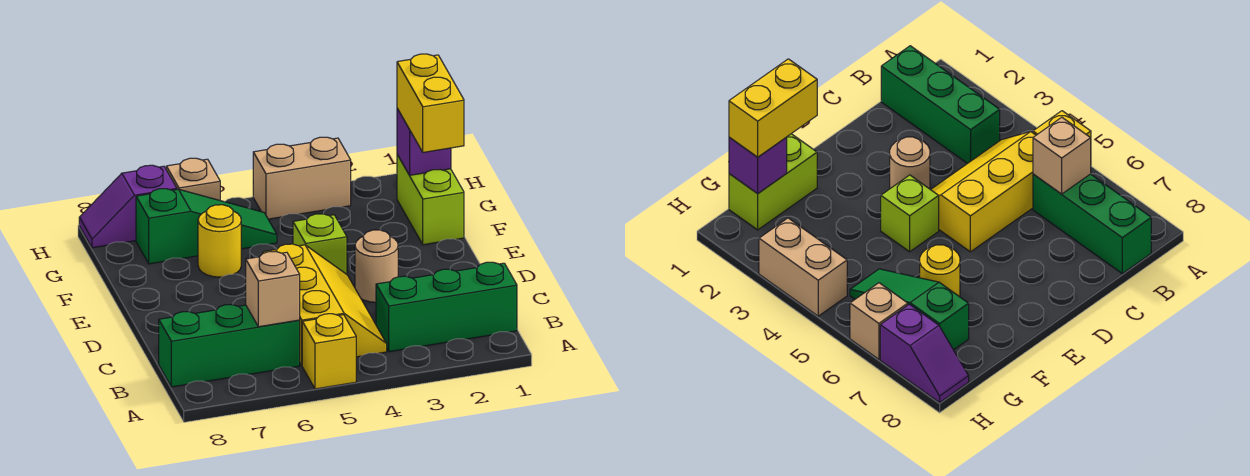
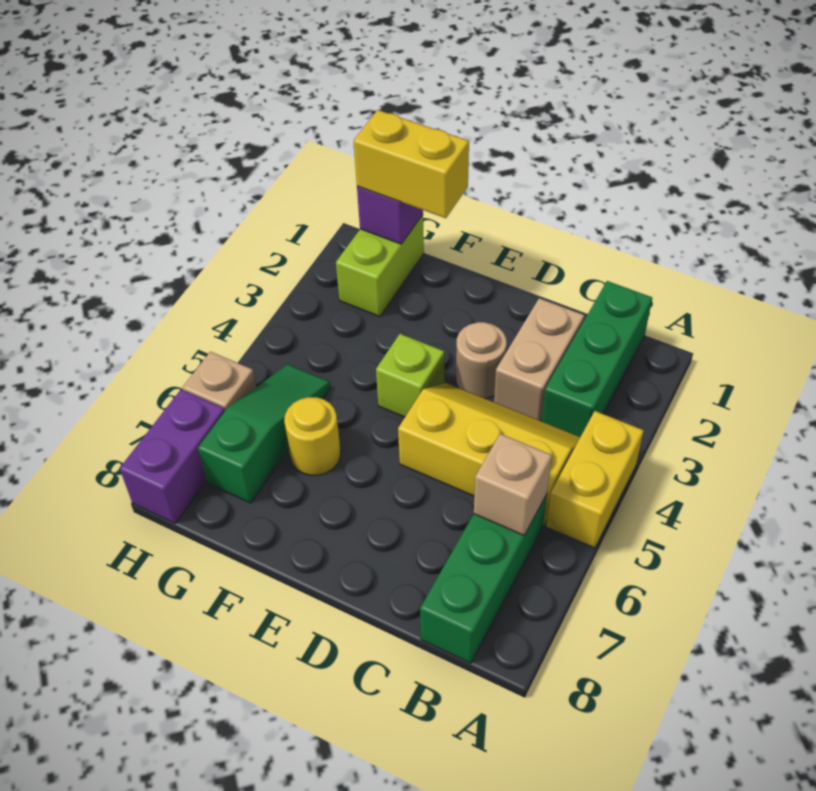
yellow 1x1 brick [302,314,356,389] -> yellow 1x2 brick [546,411,644,548]
lime 1x2 brick [397,155,464,245] -> lime 1x2 brick turned to [336,215,424,317]
tan 1x2 brick [253,137,351,219] -> tan 1x2 brick moved to [494,298,584,421]
purple 1x2 slope [79,165,177,248] -> purple 1x2 brick [120,390,225,523]

